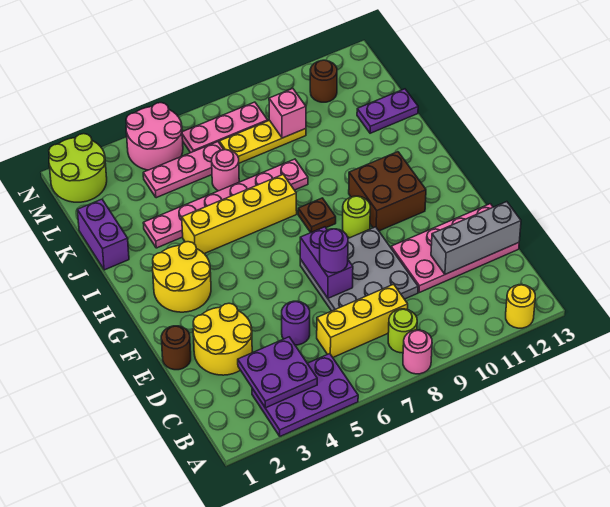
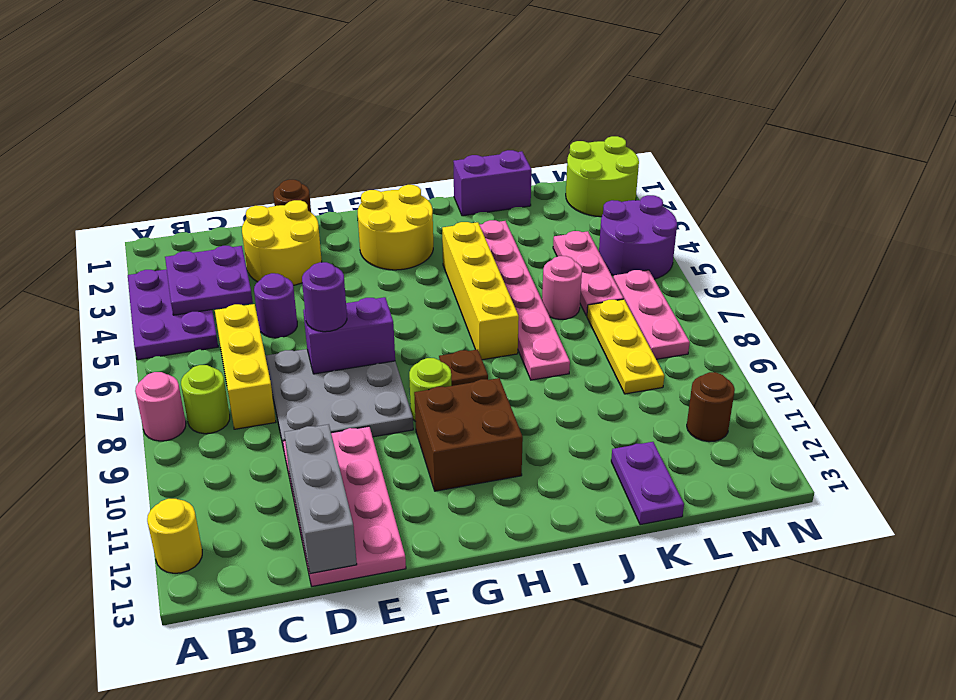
pink 1x1 brick [269,89,306,138] -> none
pink 2x2 round brick [126,103,183,170] -> purple 2x2 round brick [599,195,677,279]

